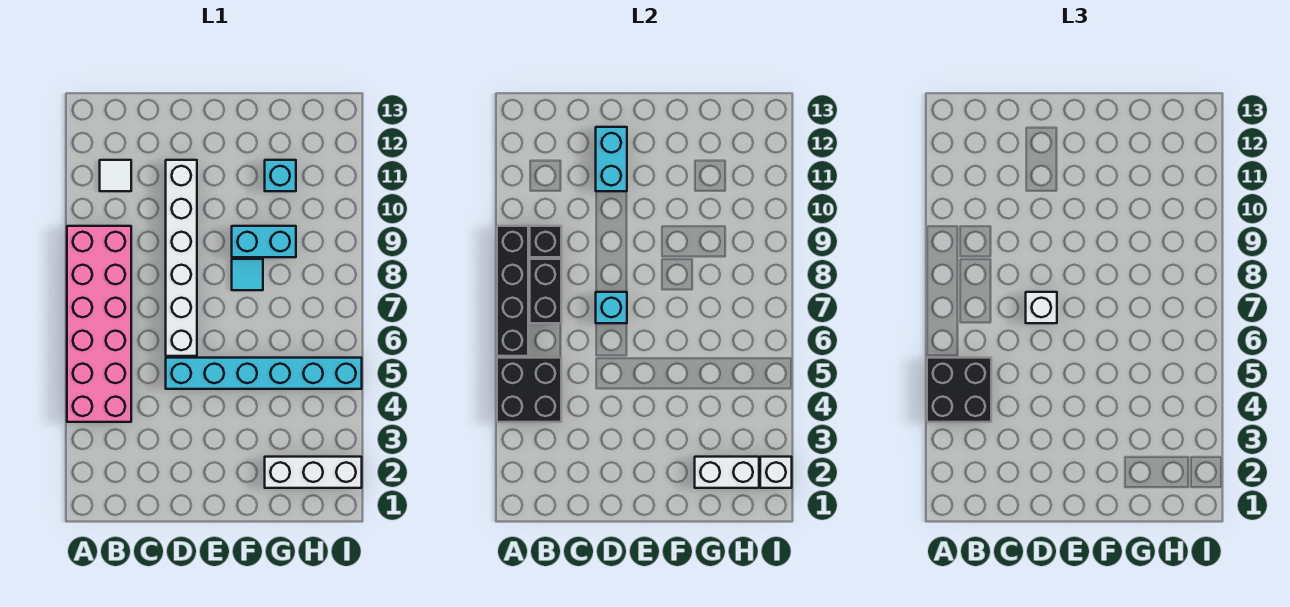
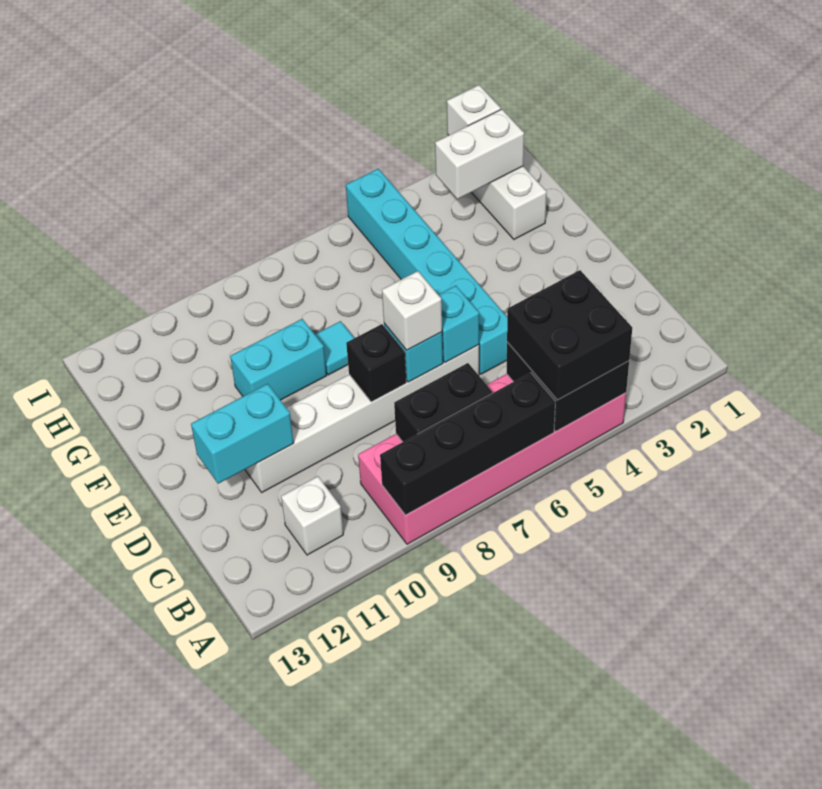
black 1x1 brick [530,226,561,257] -> black 1x1 brick moved to [346,324,406,402]
white 1x1 tile [100,160,131,191] -> white 1x1 brick [281,476,343,555]
cyan 1x2 brick [232,226,296,257] -> cyan 1x2 brick turned to [230,319,327,400]
white 1x2 brick [695,457,759,488] -> white 1x2 brick turned to [435,109,524,199]
cyan 1x1 brick [265,160,296,191] -> cyan 1x1 brick moved to [439,286,479,363]

